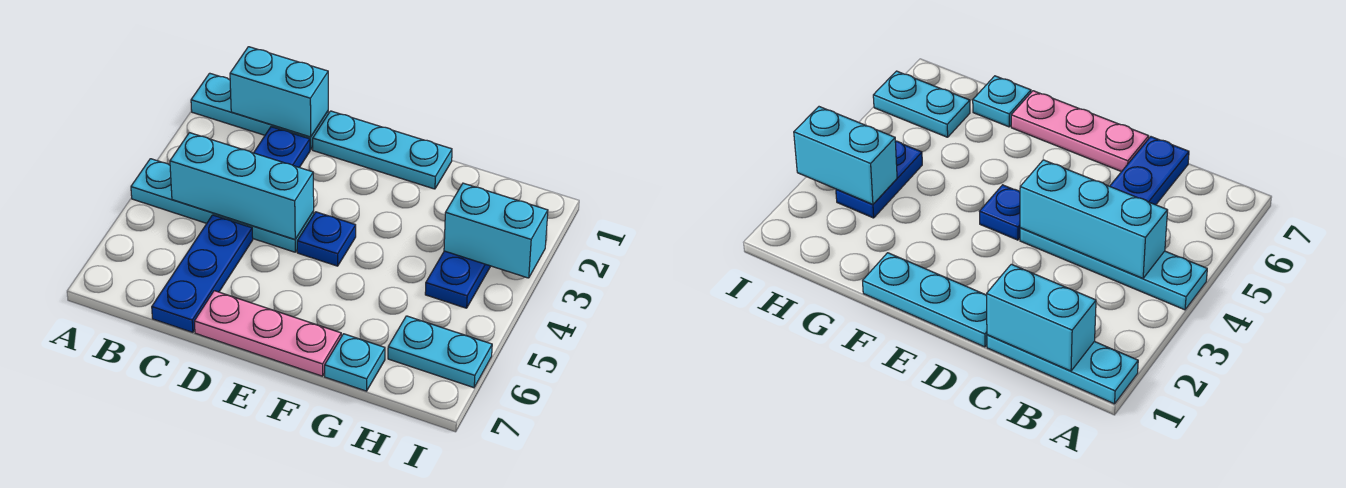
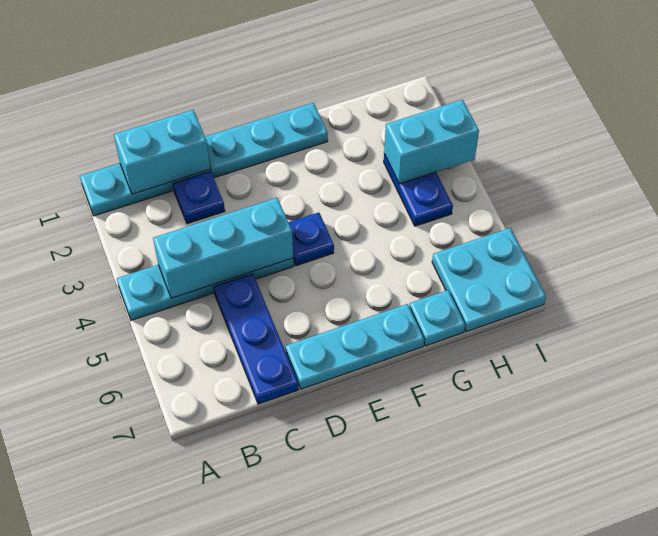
pink 1x3 plate [194,291,341,376] -> cyan 1x3 plate [285,304,424,389]
cyan 1x2 plate [388,316,492,388] -> cyan 2x2 plate [432,228,546,332]

